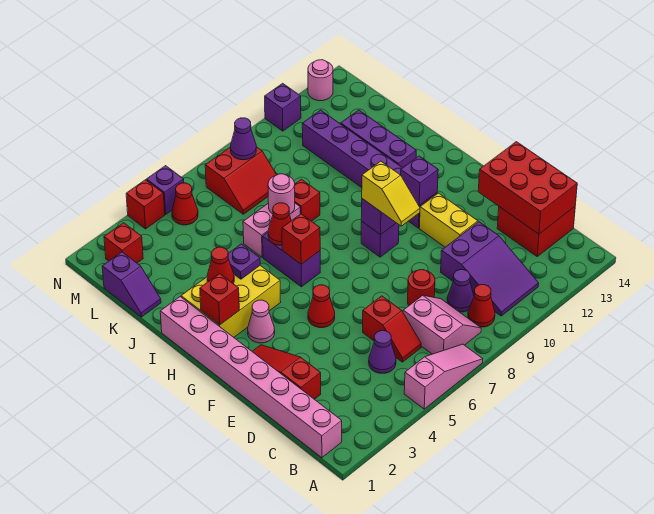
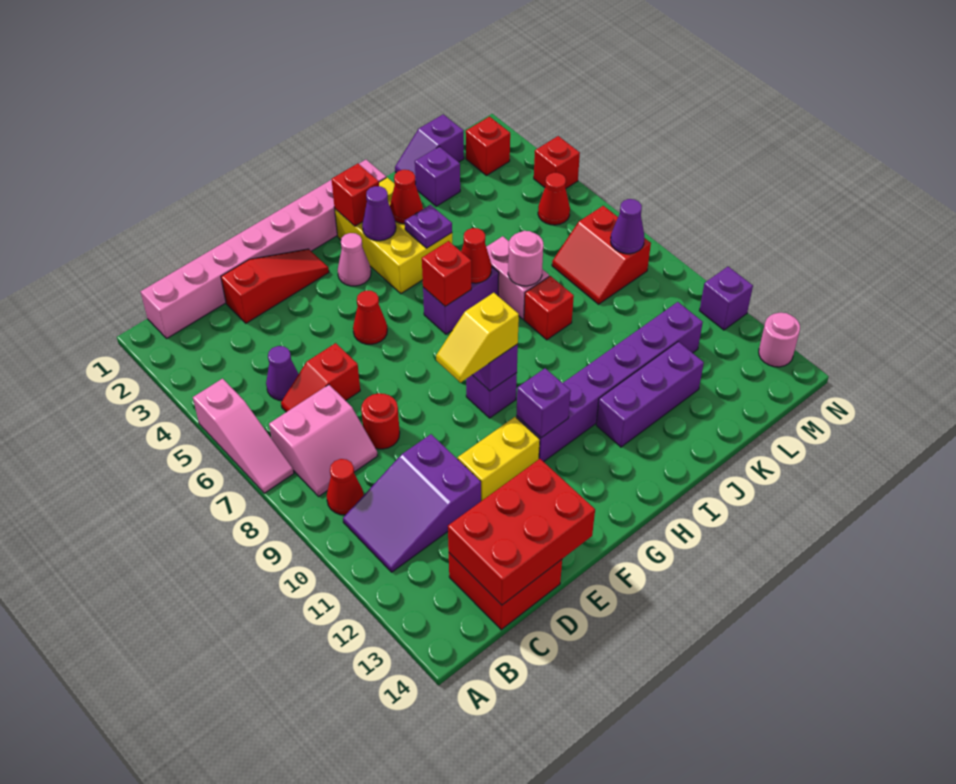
purple 1x1 cone [447,270,474,312] -> purple 1x1 cone moved to [362,186,396,241]
purple 1x1 brick [146,166,184,214] -> purple 1x1 brick moved to [415,147,460,206]

